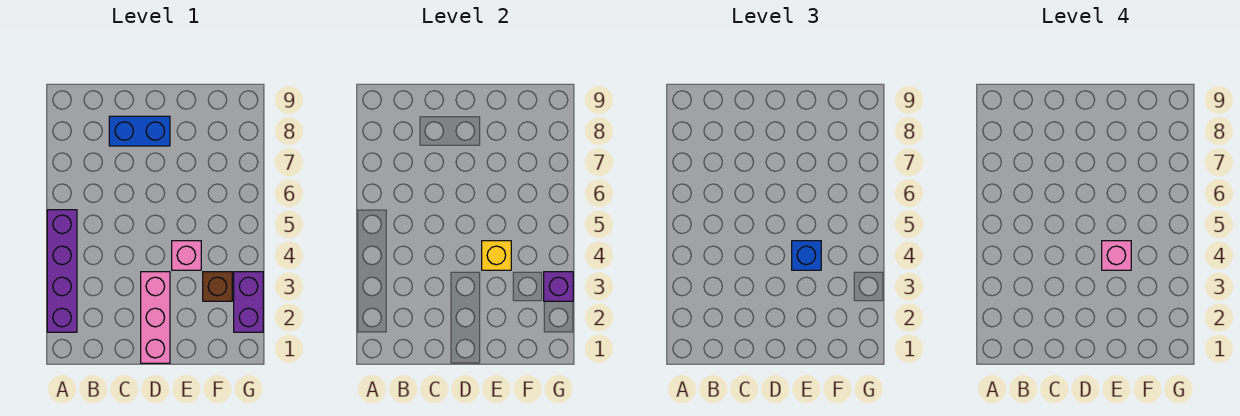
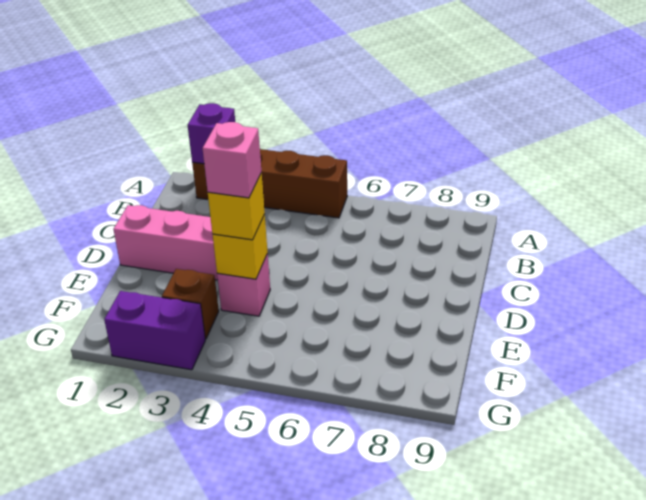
purple 1x4 brick [47,210,77,332] -> brown 1x4 brick [192,149,347,218]
blue 1x2 brick [109,116,170,146] -> none
blue 1x1 brick [792,241,821,270] -> yellow 1x1 brick [208,173,265,240]
purple 1x1 brick [544,272,573,301] -> purple 1x1 brick moved to [188,103,235,164]

